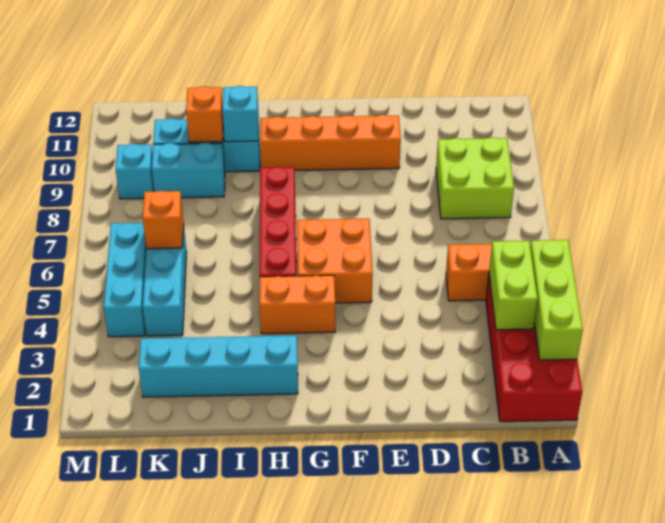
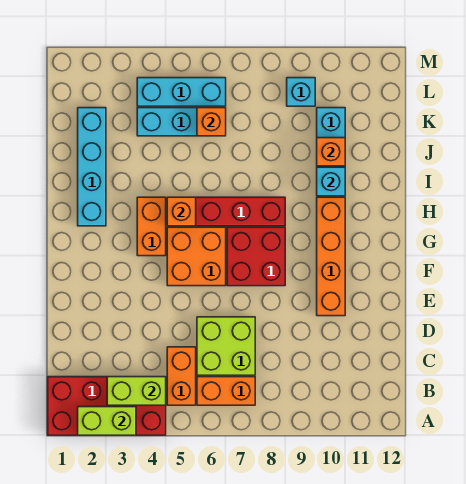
lime 1x3 brick [530,240,583,360] -> lime 1x2 brick [78,407,136,435]
none -> orange 1x2 brick [197,377,255,405]
lime 2x2 brick [436,137,514,219] -> lime 2x2 brick moved to [197,317,255,375]
none -> red 2x2 brick [227,227,285,286]
none -> orange 1x1 brick [167,197,196,226]
cyan 1x2 brick [152,142,225,198] -> none

